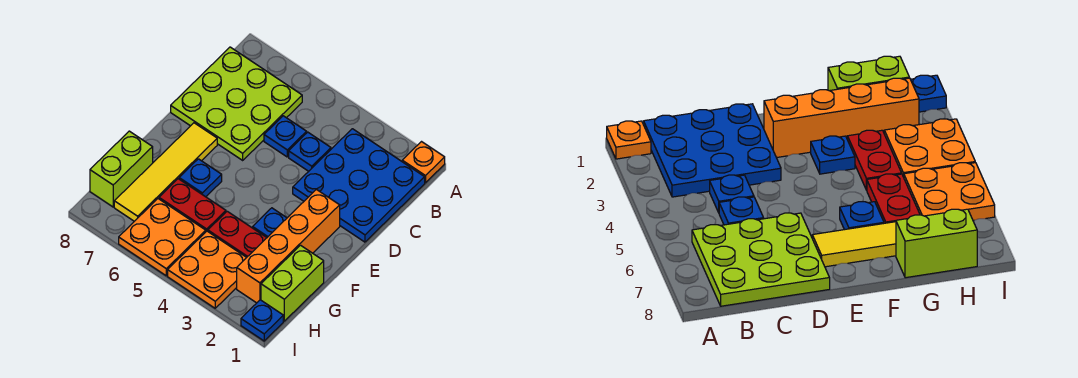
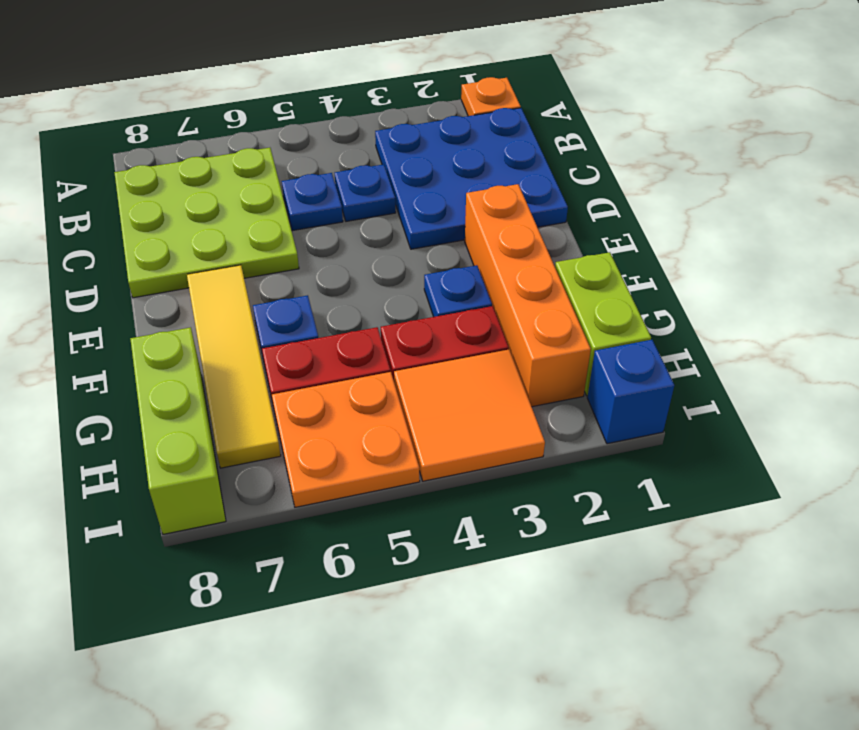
lime 1x2 brick [90,131,153,207] -> lime 1x3 brick [130,327,226,534]
orange 2x2 plate [168,231,247,308] -> orange 2x2 tile [394,350,545,481]
blue 1x1 plate [241,300,283,341] -> blue 1x1 brick [587,340,674,444]

